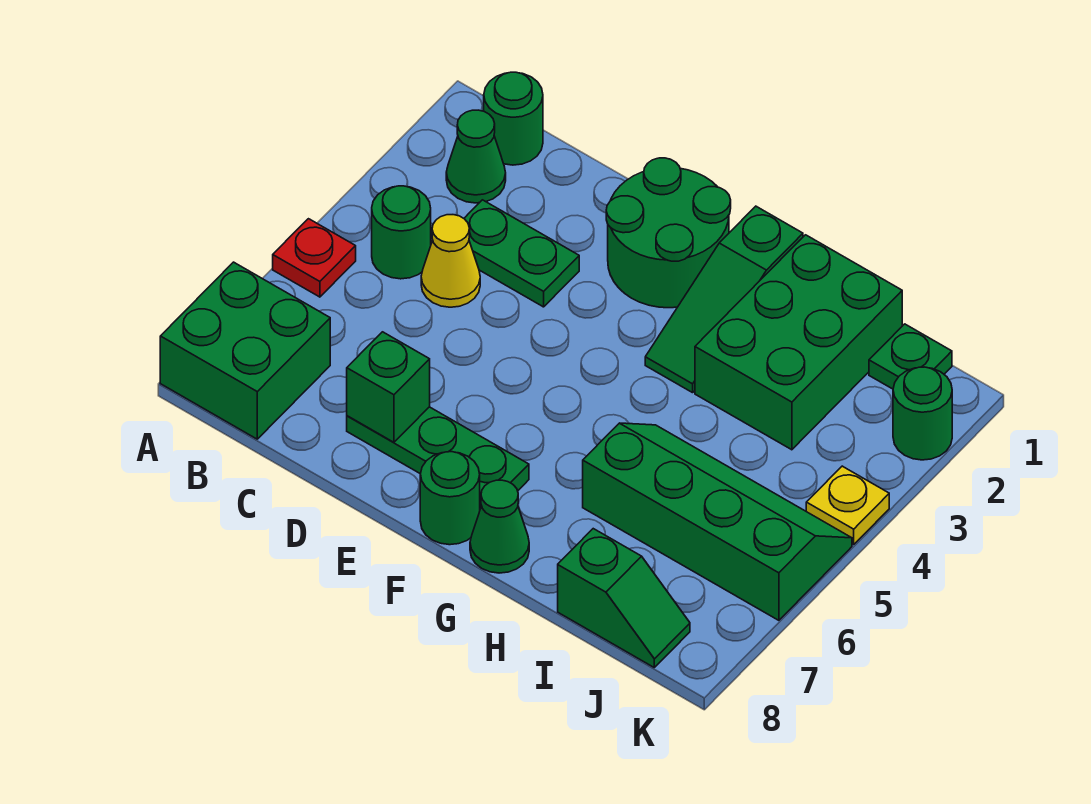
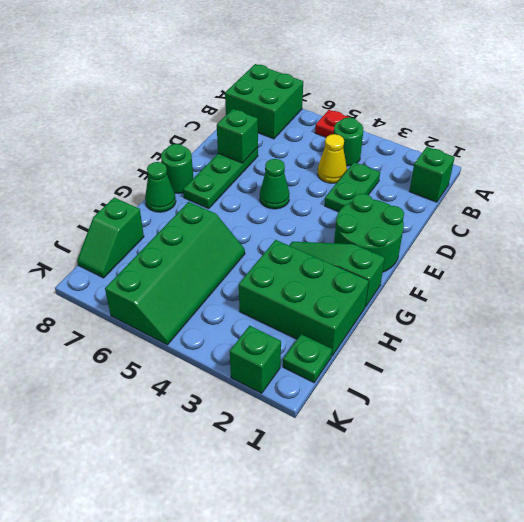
green 1x1 round brick [484,72,543,165] -> green 1x1 brick [409,147,455,202]
green 1x1 cone [446,110,506,203] -> green 1x1 cone moved to [260,159,290,209]
green 1x1 round brick [893,367,952,460] -> green 1x1 brick [230,326,281,393]
yellow 1x1 plate [806,466,889,545] -> none

